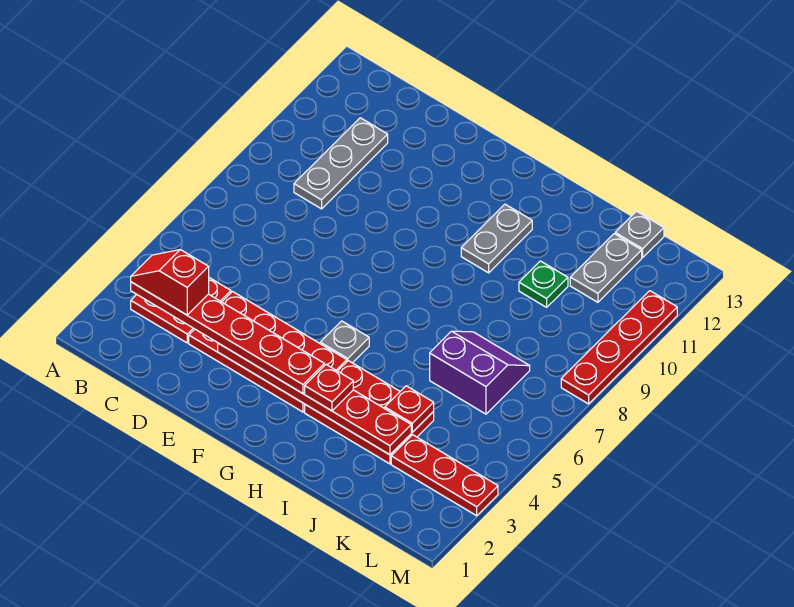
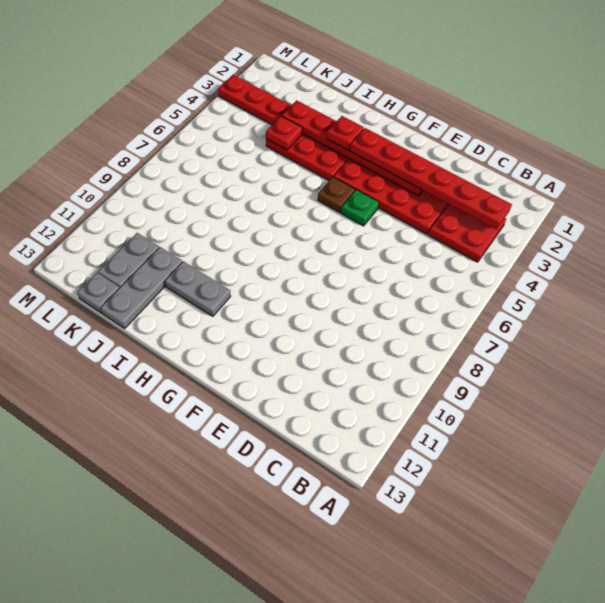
red 1x2 slope [131,250,209,315] -> none
grey 1x3 plate [294,118,388,209] -> grey 1x3 plate moved to [100,247,182,328]
grey 1x1 plate [320,321,369,363] -> brown 1x1 plate [318,177,355,213]
grey 1x2 plate [461,204,532,273] -> grey 1x2 plate turned to [165,261,231,316]
purple 2x2 slope [430,331,530,414] -> none
green 1x1 plate [519,261,568,307] -> green 1x1 plate moved to [341,190,379,226]
red 1x4 plate [561,291,677,404] -> none

